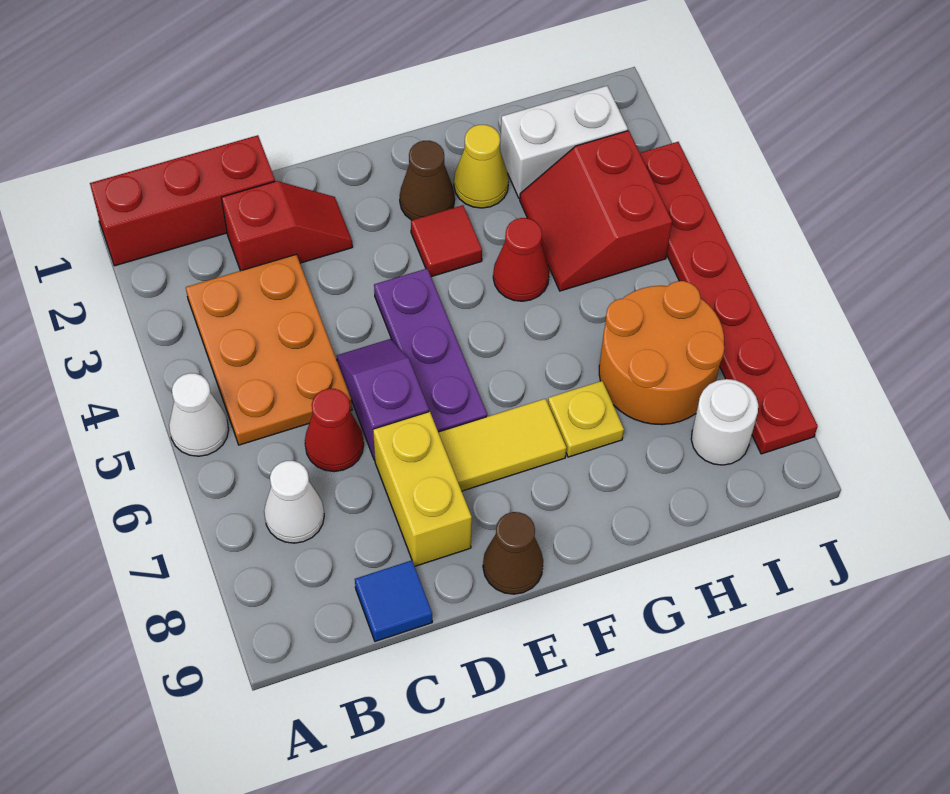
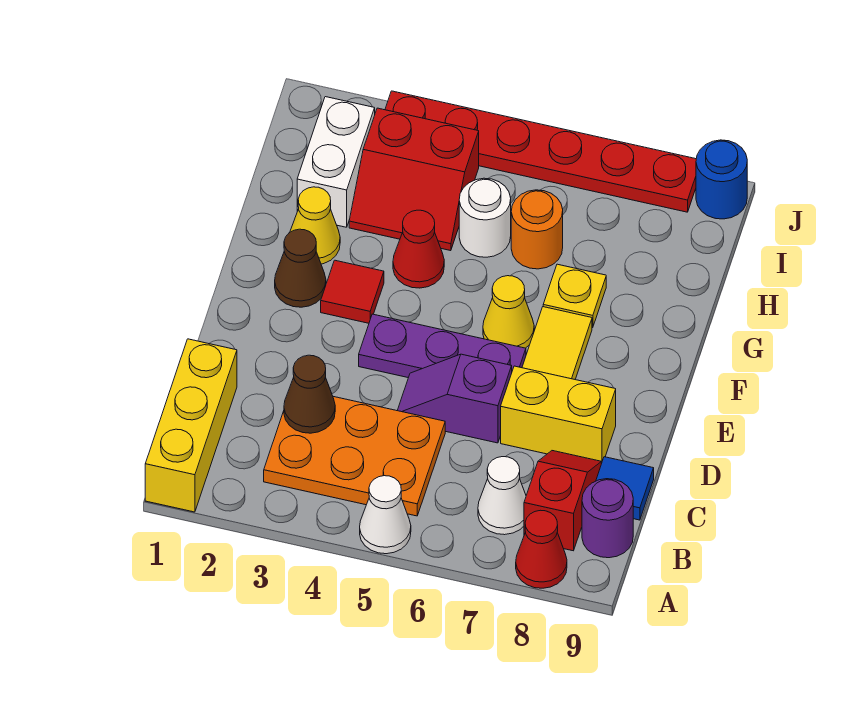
red 1x3 brick [90,135,275,266] -> yellow 1x3 brick [145,339,237,512]
none -> purple 1x1 round brick [582,479,633,558]
red 1x2 slope [221,181,353,271] -> red 1x2 slope moved to [524,451,601,551]
red 1x1 cone [305,389,364,471] -> red 1x1 cone moved to [516,510,567,588]
brown 1x1 cone [483,512,543,594] -> brown 1x1 cone moved to [284,355,335,433]
none -> yellow 1x1 cone [483,276,534,348]
orange 2x2 round brick [599,281,724,425] -> orange 1x1 round brick [511,190,563,269]
white 1x1 round brick [691,379,758,465] -> white 1x1 round brick moved to [459,178,511,257]
none -> blue 1x1 round brick [696,140,747,219]

